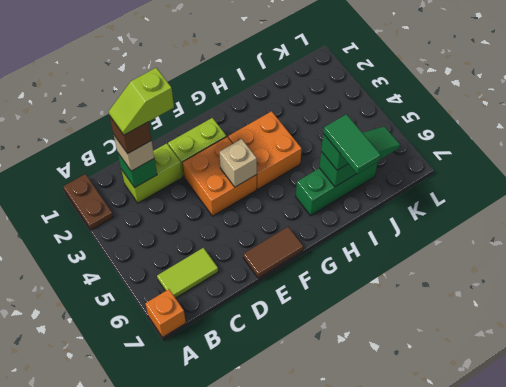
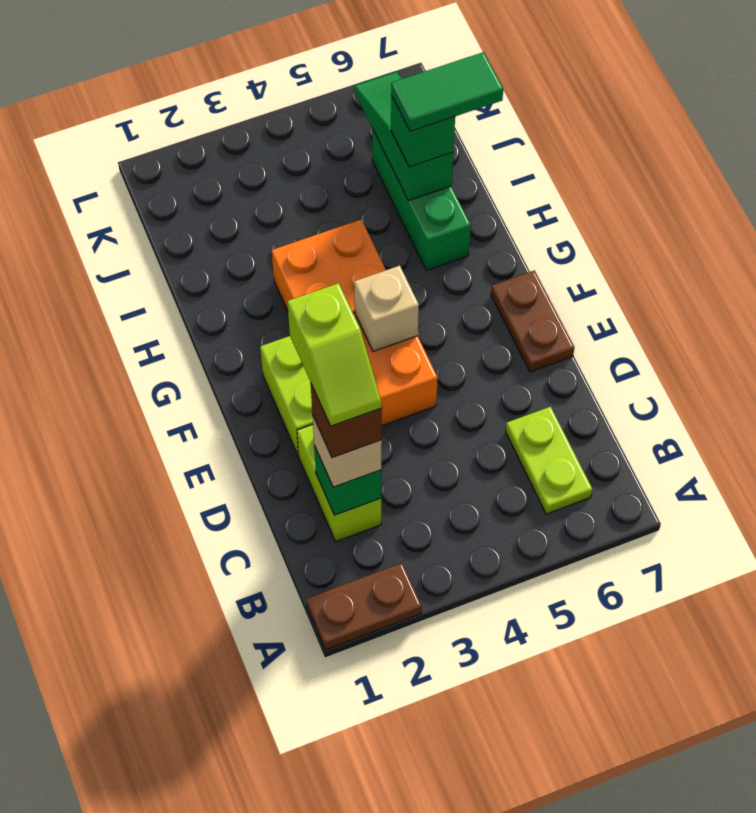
orange 1x1 brick [145,289,186,337] -> none
lime 1x2 tile [157,248,218,298] -> lime 1x2 plate [506,407,592,514]
brown 1x2 tile [243,227,303,278] -> brown 1x2 plate [491,271,574,372]

